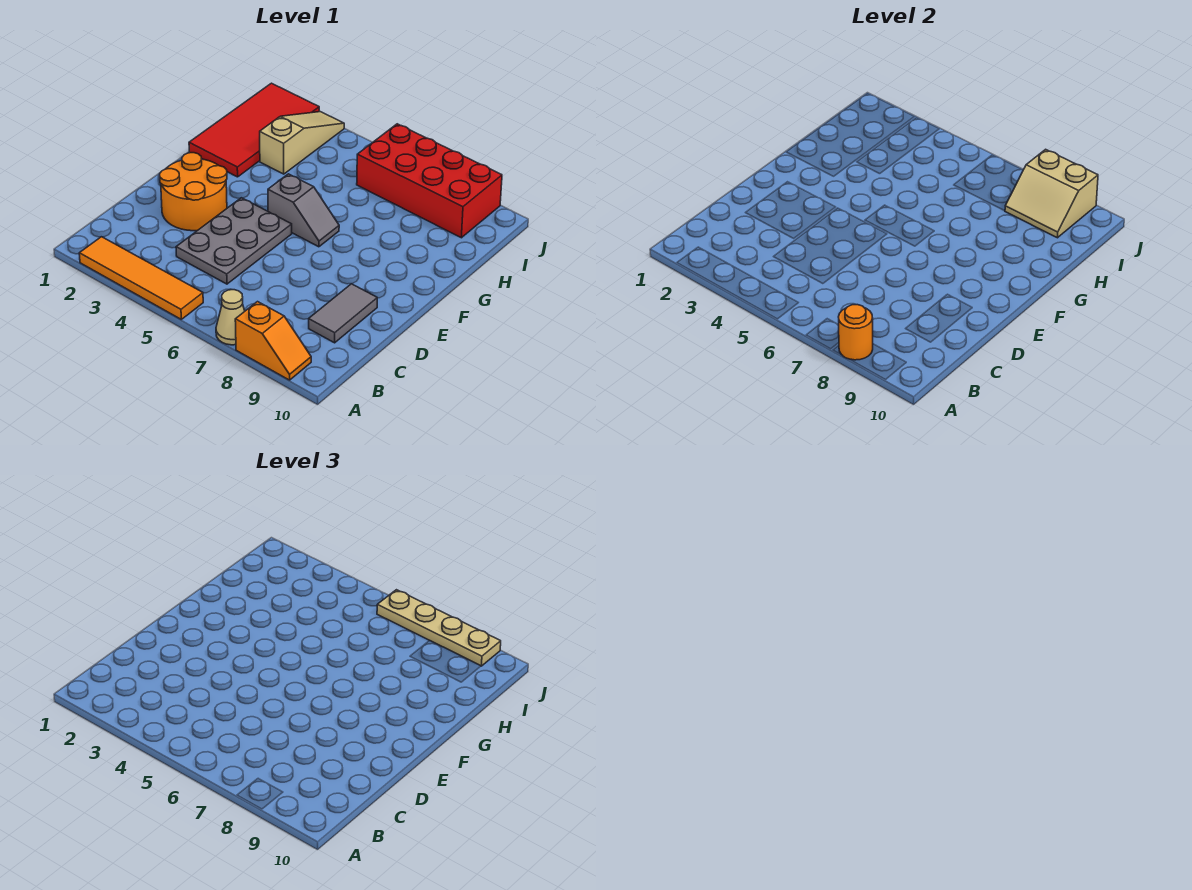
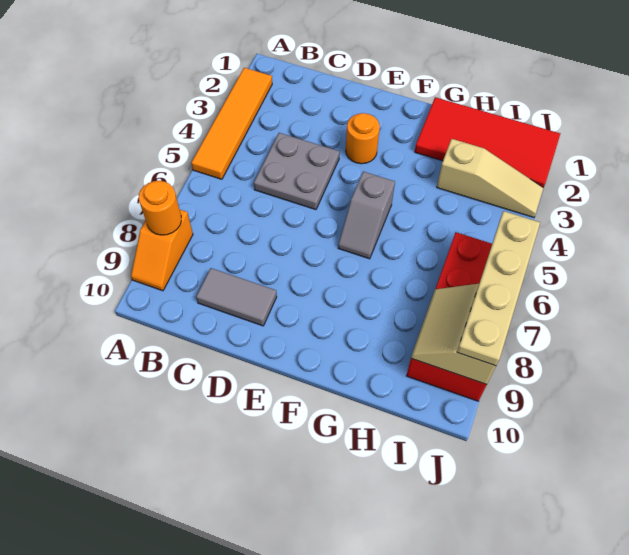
tan 1x1 cone [216,290,245,345] -> none
grey 2x3 plate [176,198,292,284] -> grey 2x2 plate [254,133,339,210]
orange 2x2 round brick [160,153,227,231] -> orange 1x1 round brick [346,113,380,164]

